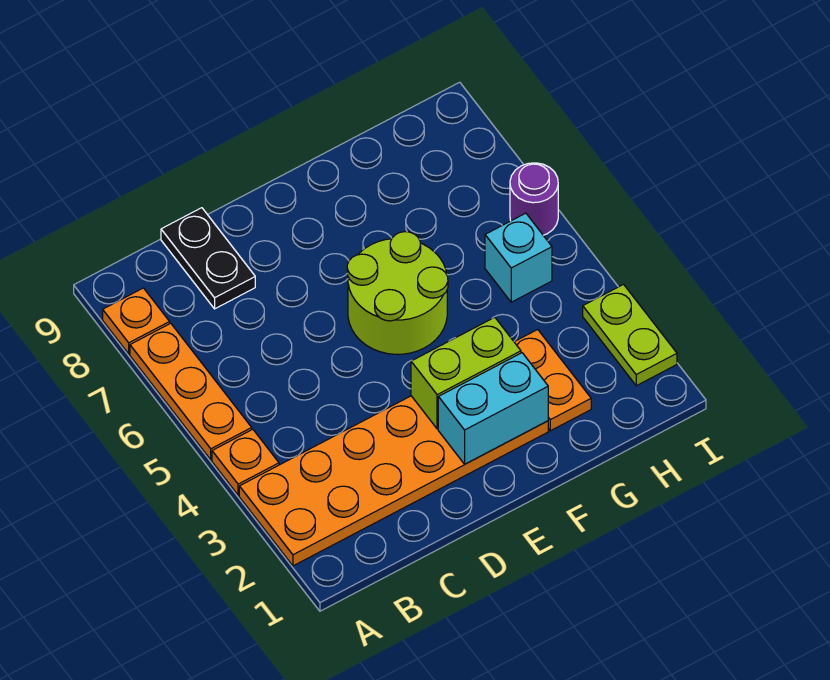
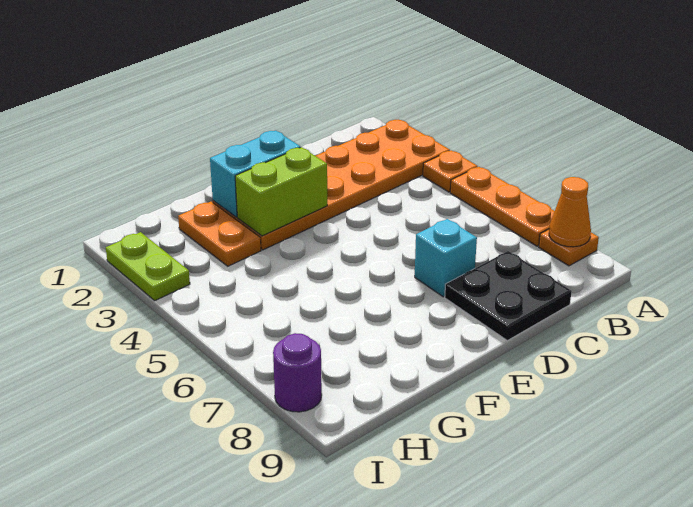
none -> orange 1x1 cone [549,177,591,247]
black 1x2 plate [161,208,255,309] -> black 2x2 plate [445,251,572,341]
lime 2x2 round brick [347,232,448,354] -> none
cyan 1x1 brick [485,213,552,302] -> cyan 1x1 brick moved to [415,219,477,297]
purple 1x1 round brick [510,163,558,235] -> purple 1x1 round brick moved to [273,333,322,412]

